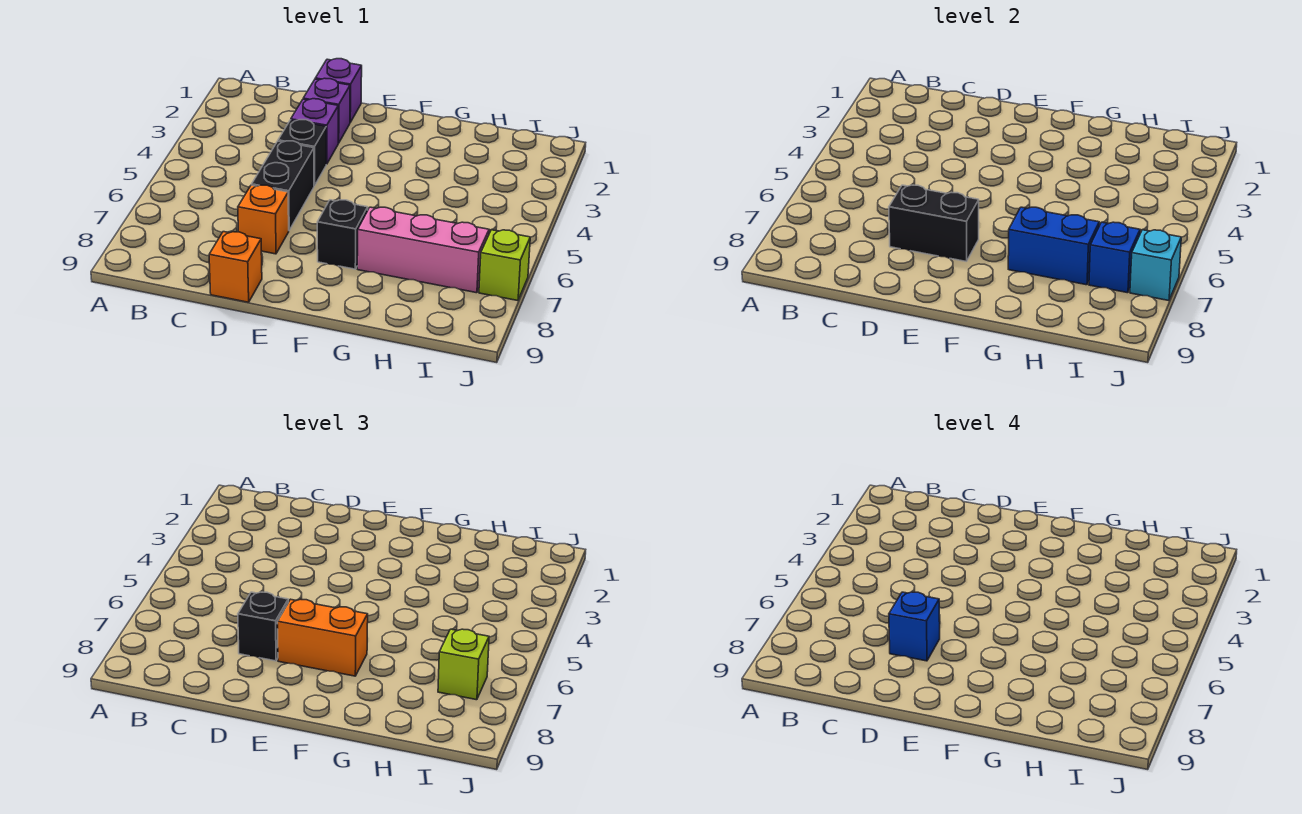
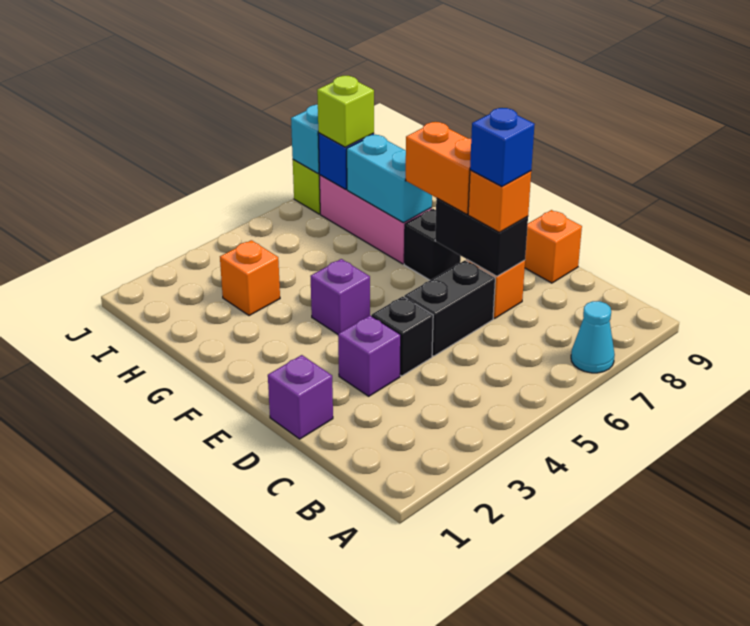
none -> cyan 1x1 cone [571,301,615,373]
purple 1x1 brick [303,78,350,143] -> purple 1x1 brick moved to [310,259,370,334]
black 1x1 brick [238,592,288,661] -> orange 1x1 brick [468,170,531,232]
blue 1x2 brick [1008,207,1099,285] -> cyan 1x2 brick [347,134,432,223]
none -> orange 1x1 brick [220,240,280,316]

